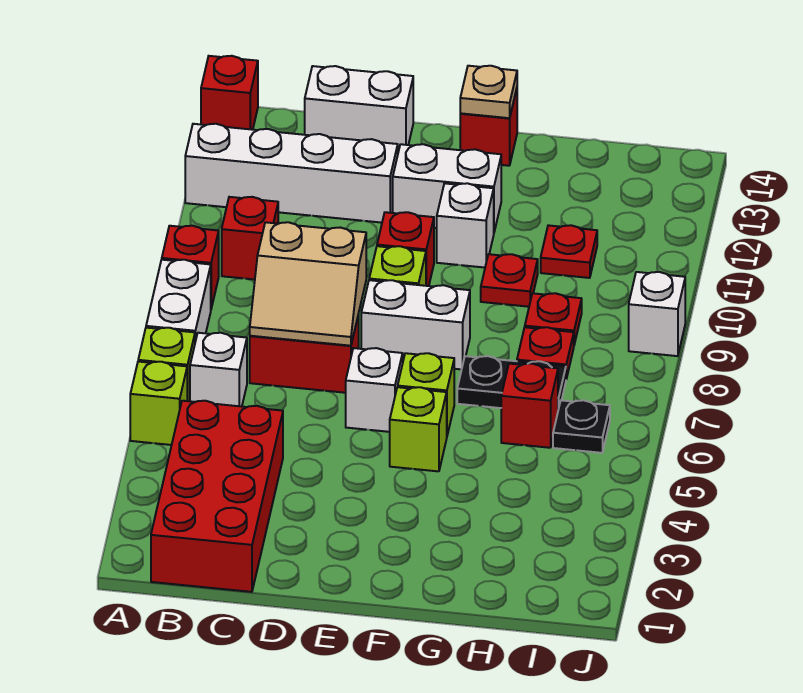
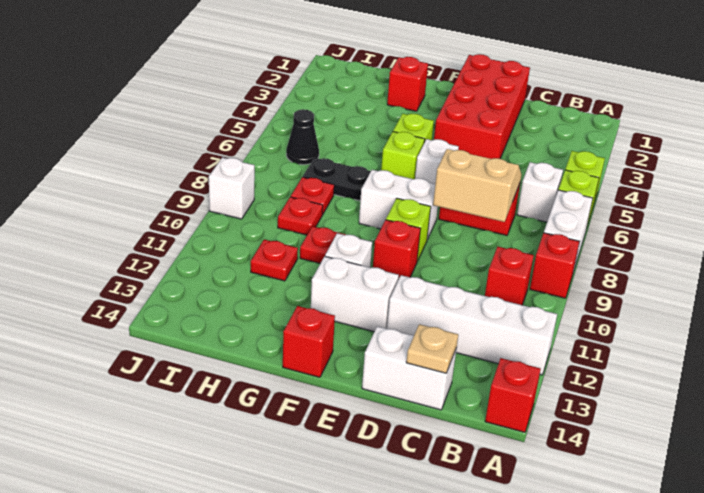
red 2x4 brick [151,401,283,592] -> red 2x4 brick moved to [434,54,530,159]
tan 1x1 plate [460,66,517,118] -> tan 1x1 plate moved to [406,324,458,373]
red 1x1 brick [501,364,558,448] -> red 1x1 brick moved to [387,57,428,111]
black 1x1 plate [553,400,610,453] -> black 1x1 cone [286,109,319,165]

